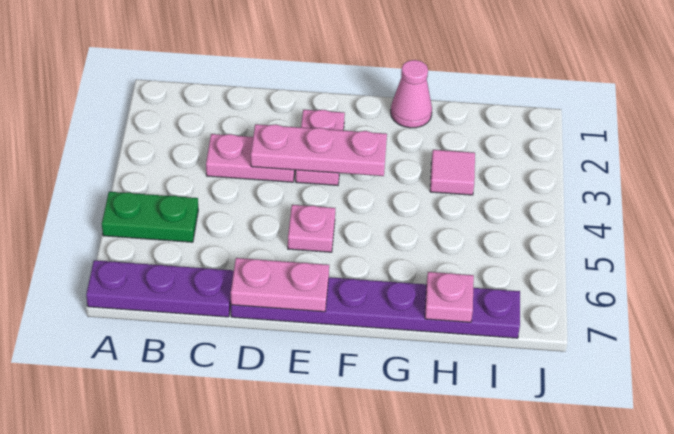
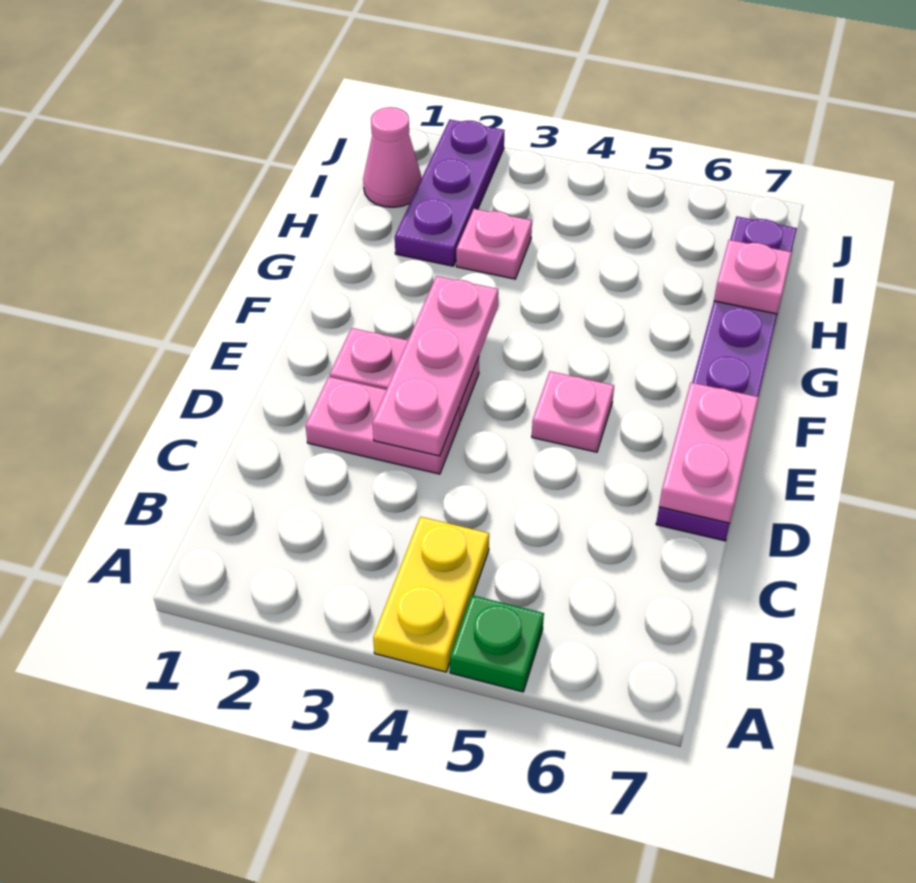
none -> yellow 1x2 plate [373,517,489,672]
green 1x2 plate [102,192,198,242] -> green 1x1 plate [450,595,544,692]
purple 1x3 plate [86,260,234,317] -> purple 1x3 plate moved to [395,120,504,266]
pink 1x2 plate [206,134,295,182] -> pink 1x2 plate turned to [306,377,460,474]
pink 1x1 cone [391,60,432,128] -> pink 1x1 cone moved to [363,107,422,207]
pink 1x1 tile [430,150,475,195] -> pink 1x1 plate [456,209,532,279]

